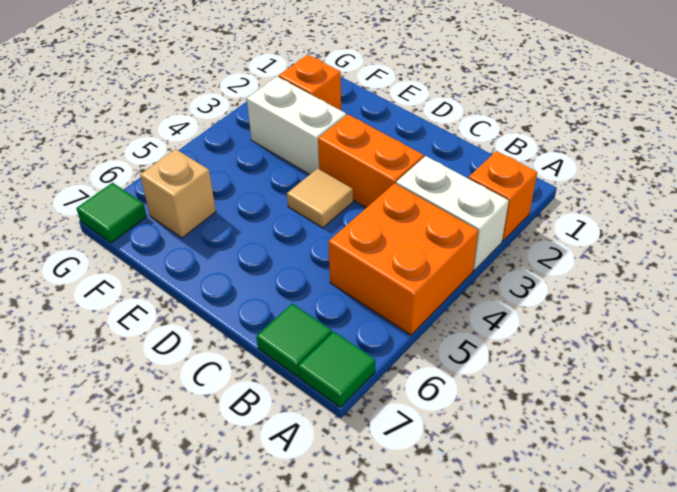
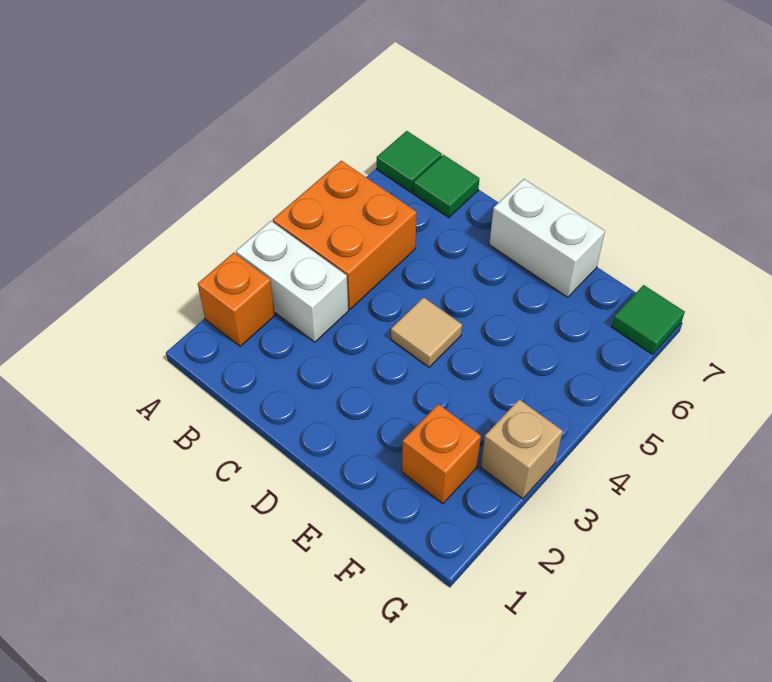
orange 1x2 brick [318,115,424,208] -> none
white 1x2 brick [247,77,346,174] -> white 1x2 brick moved to [489,179,605,297]
tan 1x1 brick [140,149,216,238] -> tan 1x1 brick moved to [481,399,563,499]

